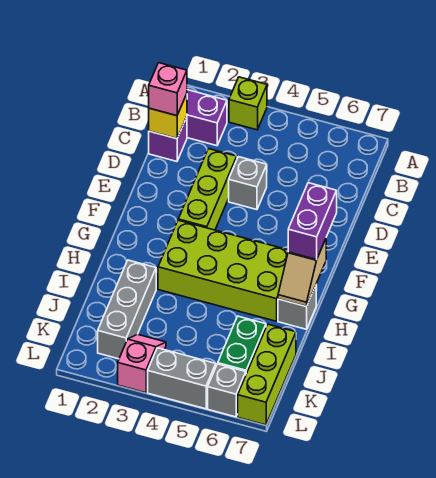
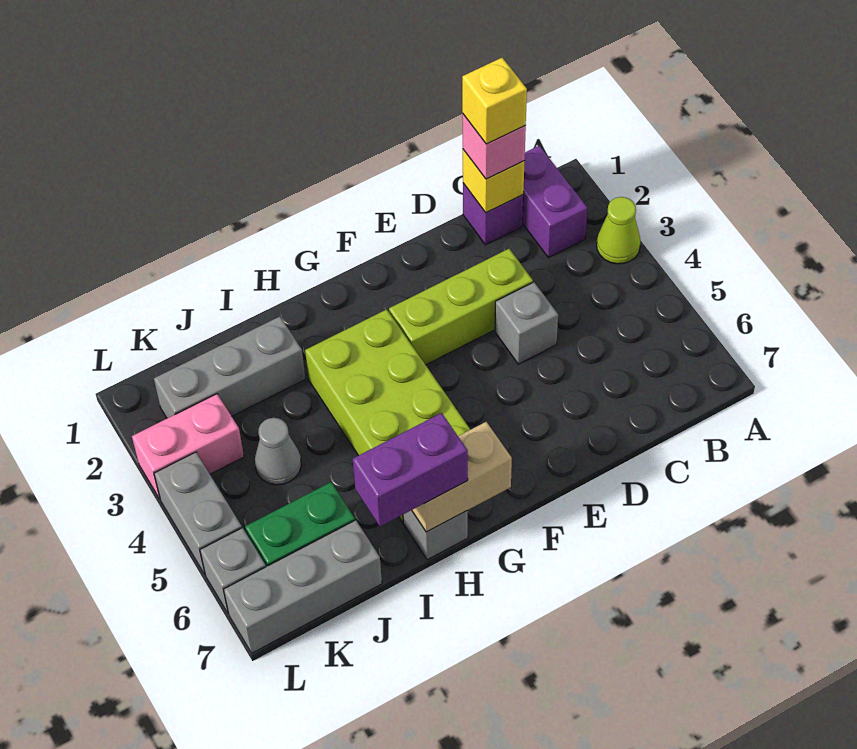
lime 1x1 brick [229,77,267,130] -> lime 1x1 cone [597,197,641,264]
none -> yellow 1x1 brick [462,58,527,144]
purple 1x2 brick [288,183,337,260] -> purple 1x2 brick moved to [353,413,468,526]
tan 1x2 slope [278,239,326,307] -> tan 1x2 brick [412,422,512,532]
none -> grey 1x1 cone [255,418,301,485]
lime 1x3 brick [238,324,296,425] -> grey 1x3 brick [223,520,382,653]
pink 1x2 slope [118,334,166,393] -> pink 1x2 brick [132,394,244,499]

